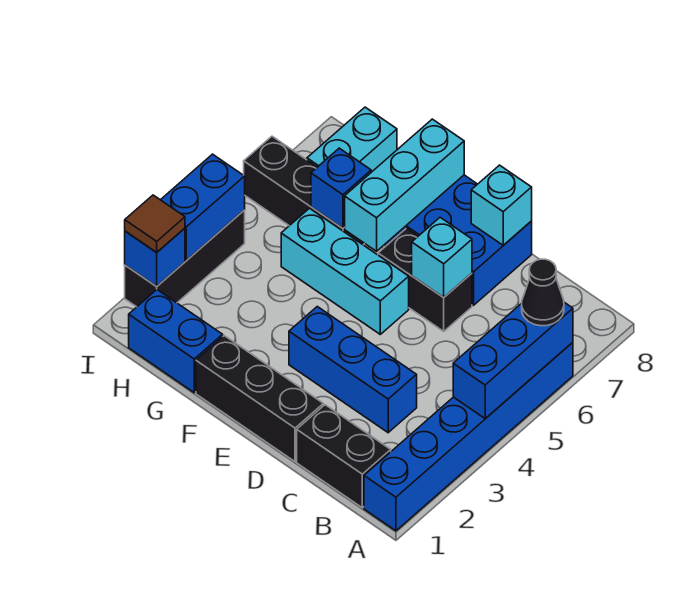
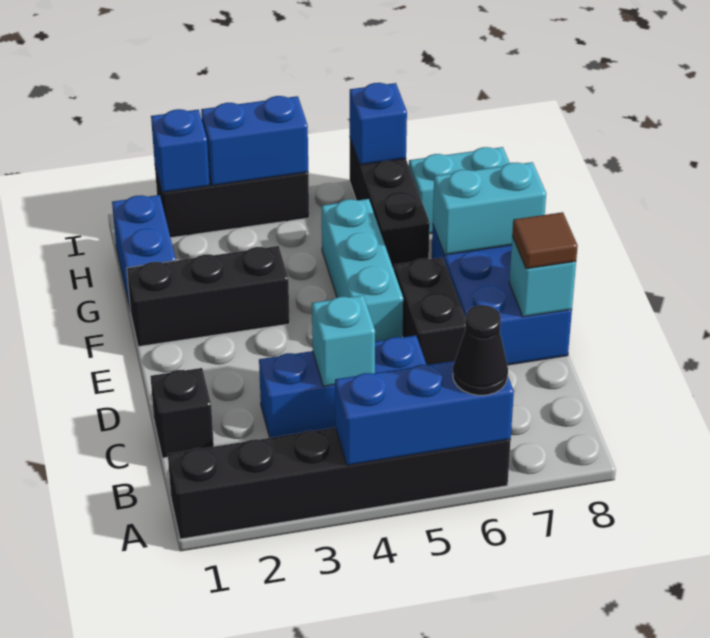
blue 1x6 brick [364,342,573,531] -> black 1x6 brick [168,428,511,539]
black 1x2 brick [297,405,391,508] -> black 1x1 brick [151,368,214,458]
blue 1x3 brick [289,307,417,433] -> blue 1x3 brick turned to [259,335,426,438]
black 1x3 brick [196,336,323,462] -> black 1x3 brick turned to [127,246,290,347]
cyan 1x1 brick [412,217,472,297] -> cyan 1x1 brick moved to [312,295,375,386]
cyan 1x3 brick [345,119,464,251] -> cyan 1x2 brick [433,162,546,255]
blue 1x1 brick [311,148,371,228] -> blue 1x1 brick moved to [350,83,407,165]
brown 1x1 tile [125,195,185,252] -> brown 1x1 tile moved to [512,212,578,269]

